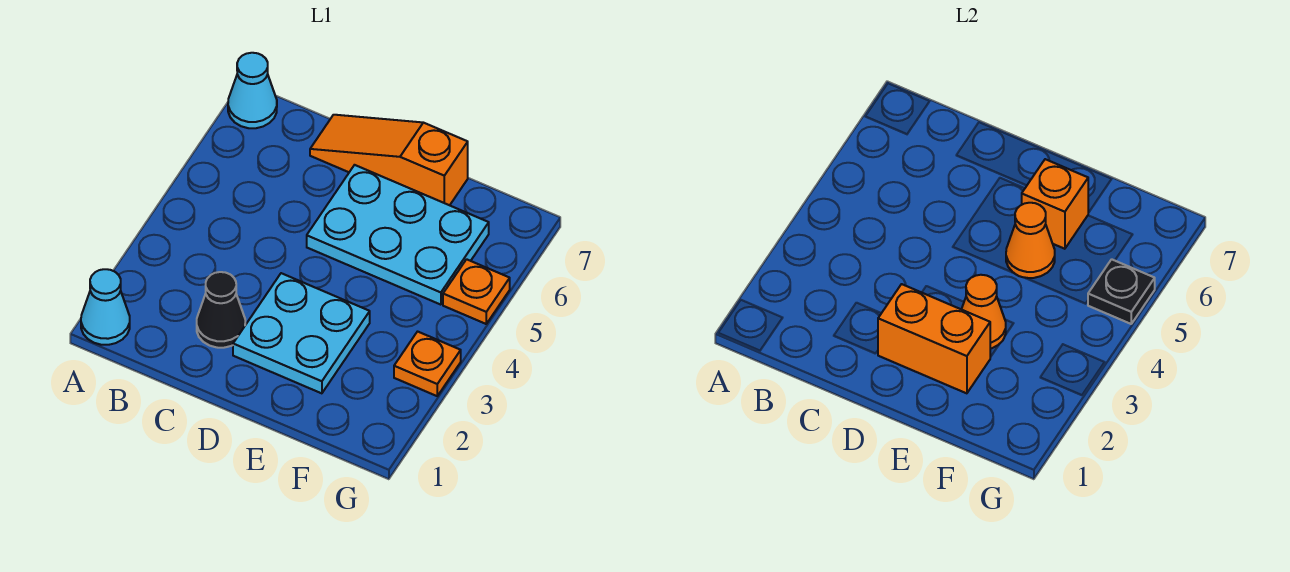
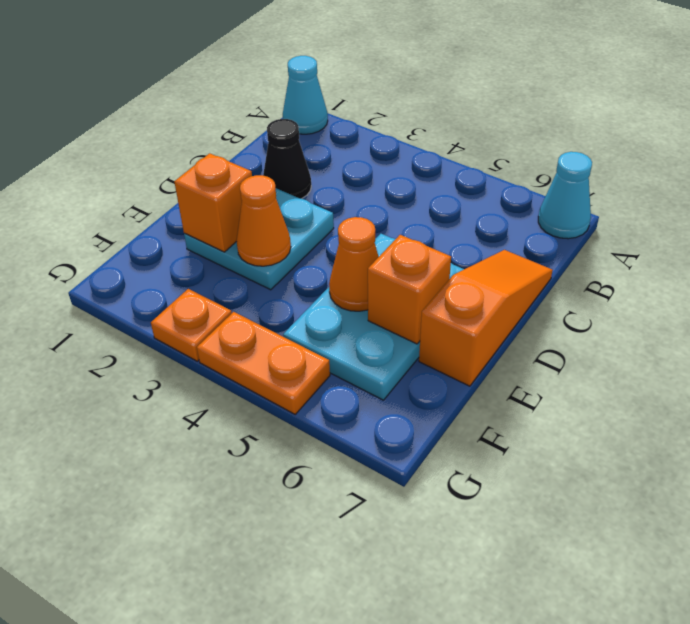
orange 1x2 brick [878,284,990,393] -> orange 1x1 brick [174,153,252,252]
orange 1x1 plate [443,259,510,324] -> orange 1x2 plate [197,312,330,414]
black 1x1 plate [1088,259,1155,324] -> none

